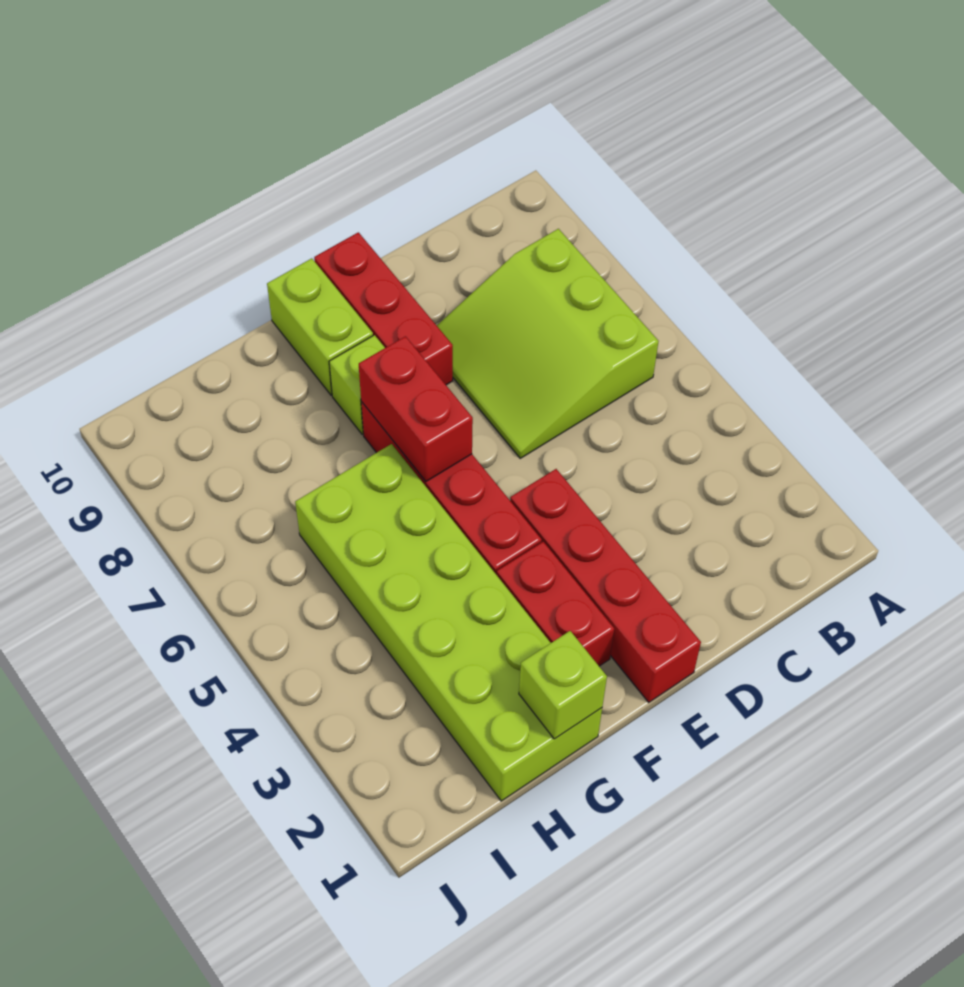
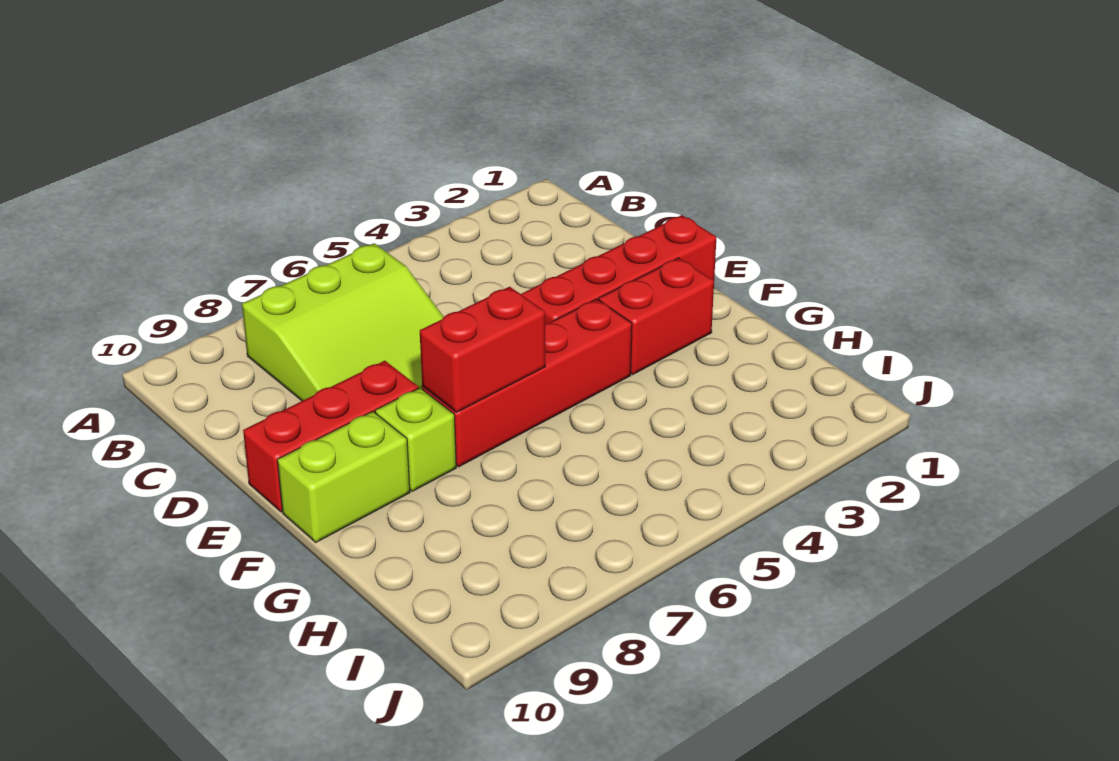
lime 2x6 brick [295,444,602,801] -> none
lime 1x1 brick [519,631,607,739] -> none

